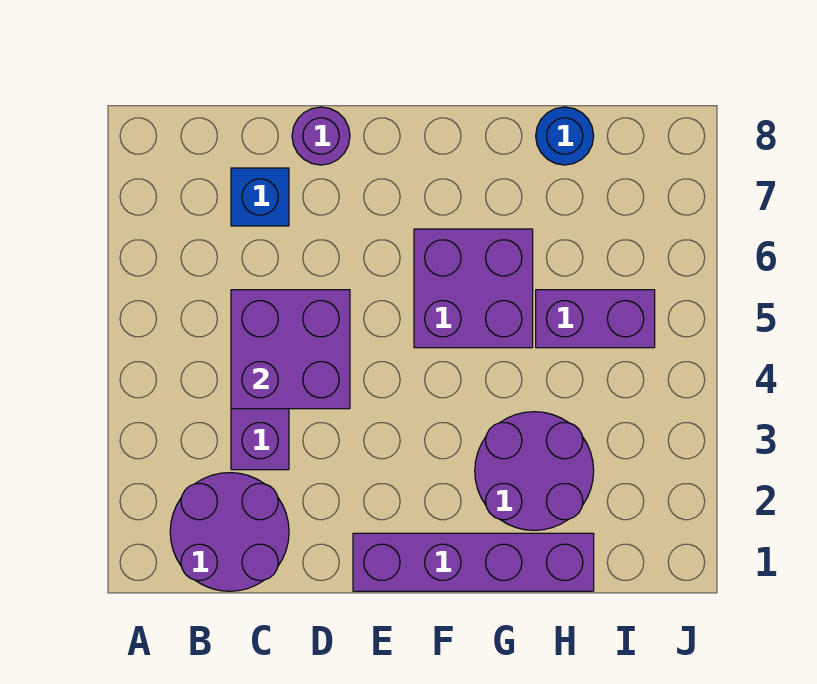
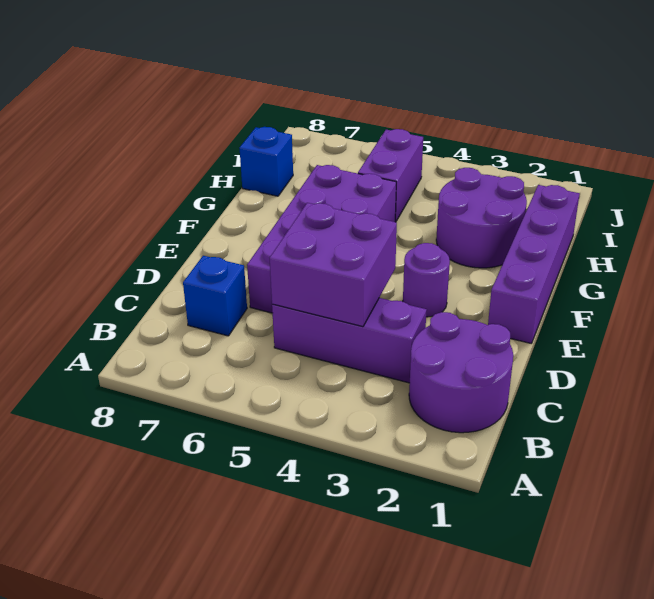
purple 1x1 round brick [292,107,350,165] -> purple 1x1 round brick moved to [403,243,450,317]
purple 2x2 brick [414,229,533,348] -> purple 2x4 brick [247,165,396,313]
blue 1x1 round brick [536,107,594,165] -> blue 1x1 brick [240,127,293,196]

